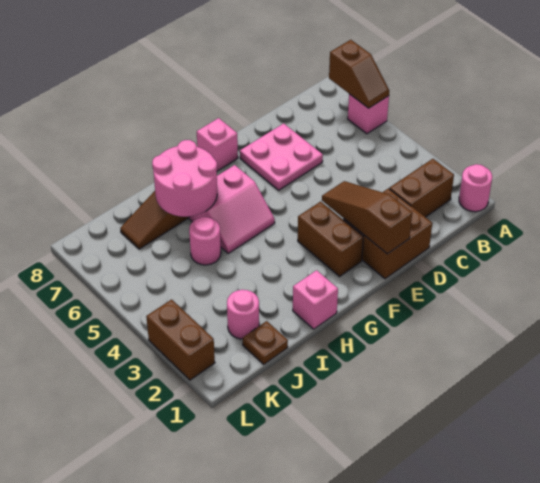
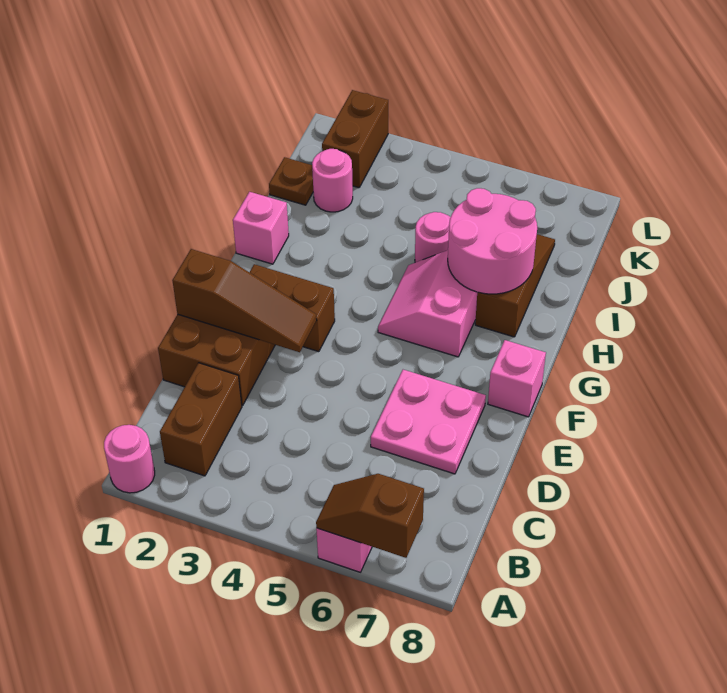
brown 1x2 brick [146,300,215,380] -> brown 1x2 brick turned to [322,90,388,188]

